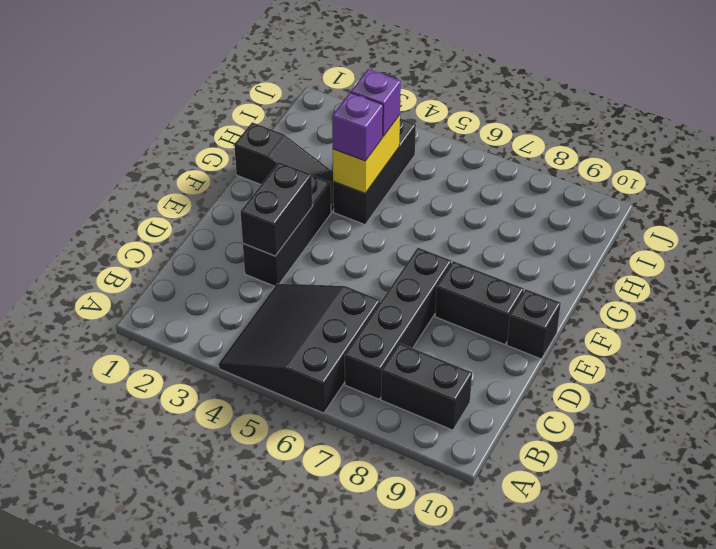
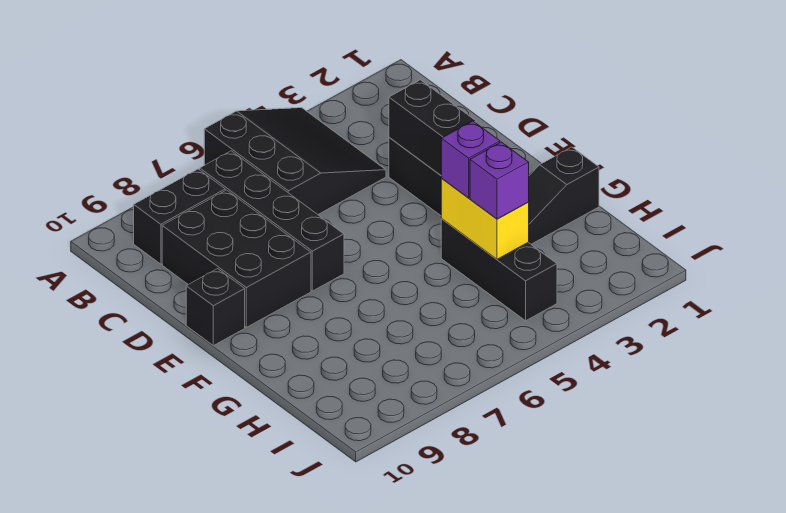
black 1x2 brick [435,261,524,345] -> black 2x3 brick [162,190,311,327]

